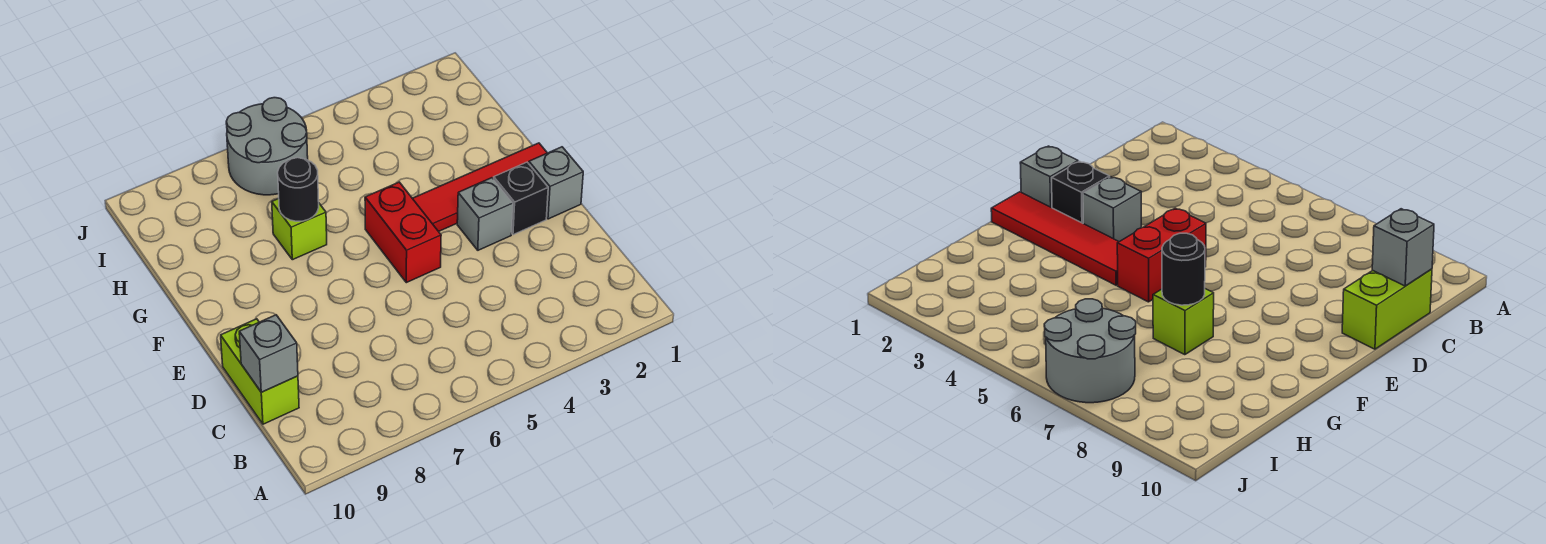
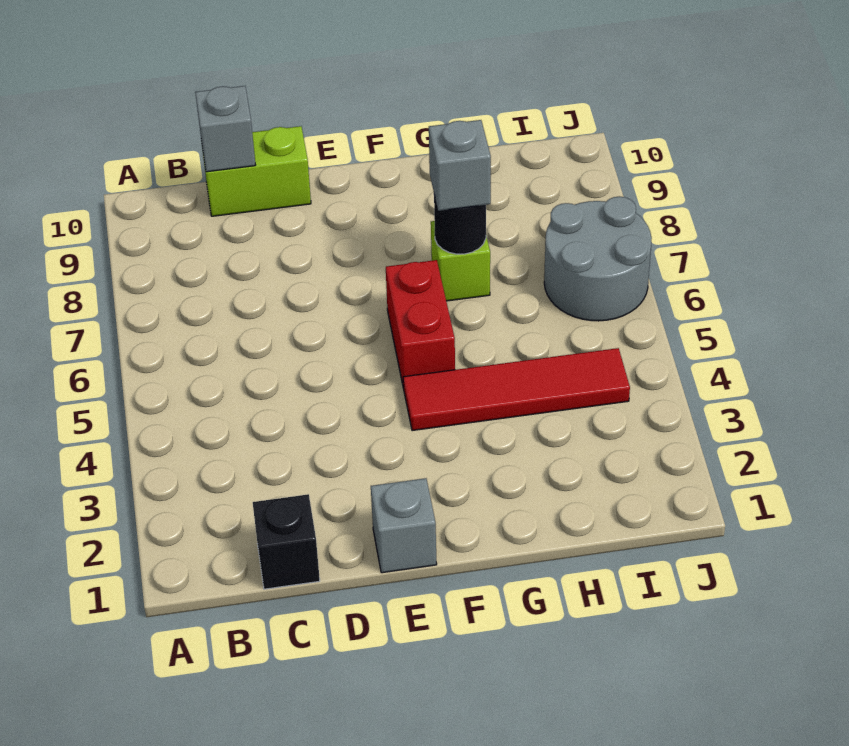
black 1x1 brick [494,162,548,235] -> black 1x1 brick moved to [253,494,320,589]
grey 1x1 brick [457,178,513,250] -> grey 1x1 brick moved to [429,120,491,211]
red 1x2 brick [365,182,441,283] -> red 1x2 brick turned to [386,260,455,388]
red 1x4 tile [412,143,547,231] -> red 1x4 tile turned to [403,348,630,431]

